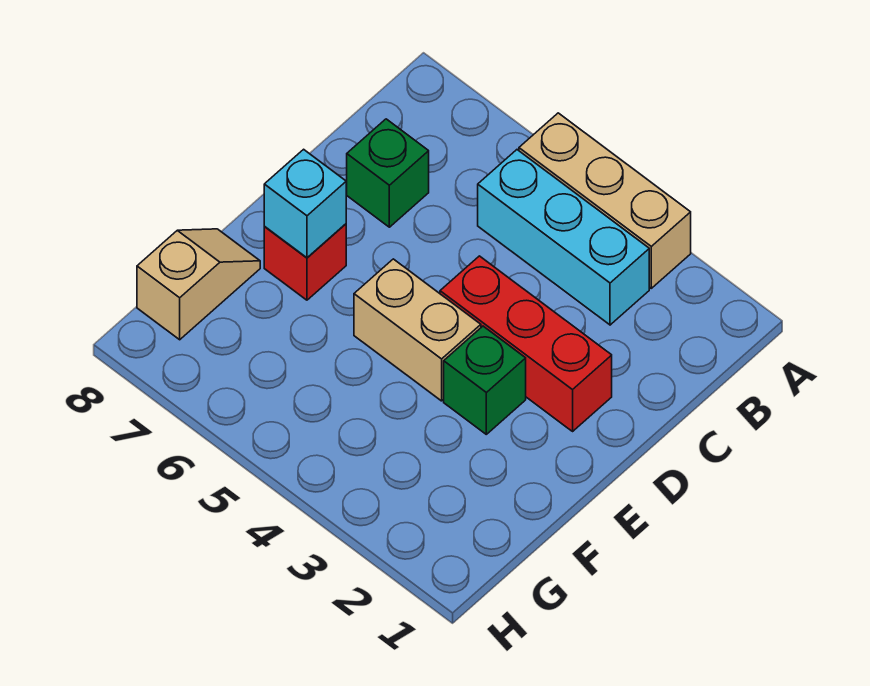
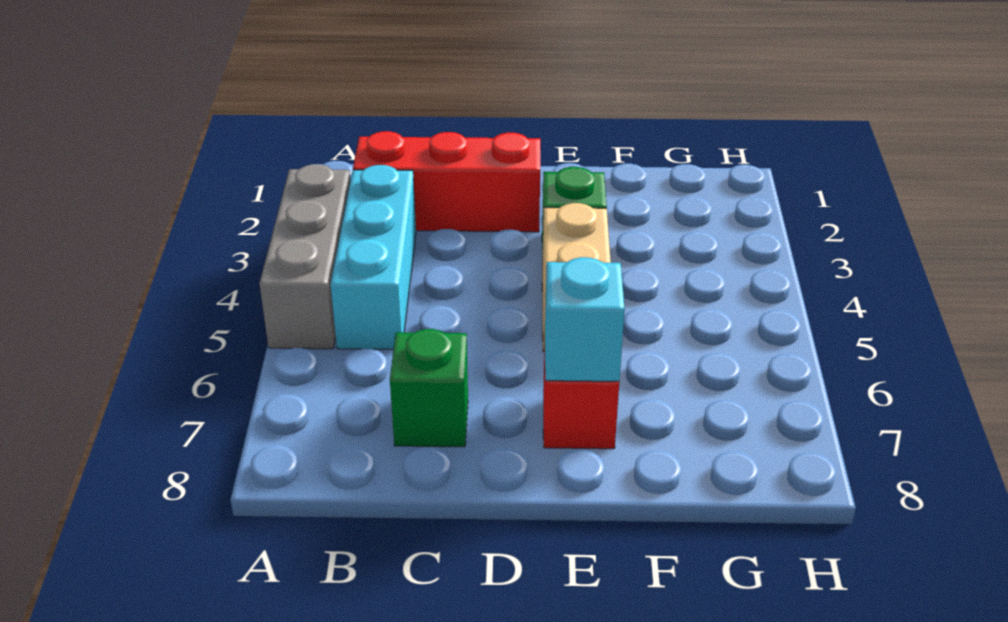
tan 1x3 brick [519,113,691,288] -> grey 1x3 brick [259,164,350,349]
red 1x3 brick [440,256,612,431] -> red 1x3 brick turned to [353,131,540,232]
tan 1x2 slope [137,229,260,340] -> none

